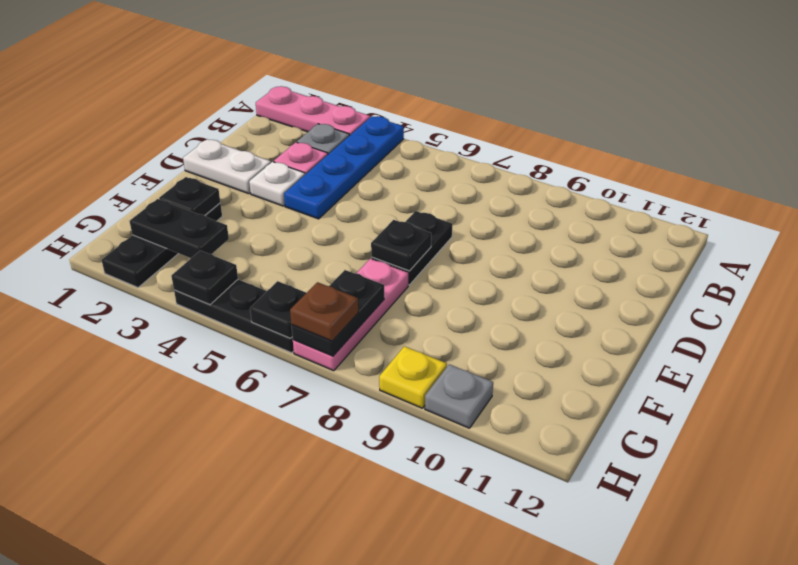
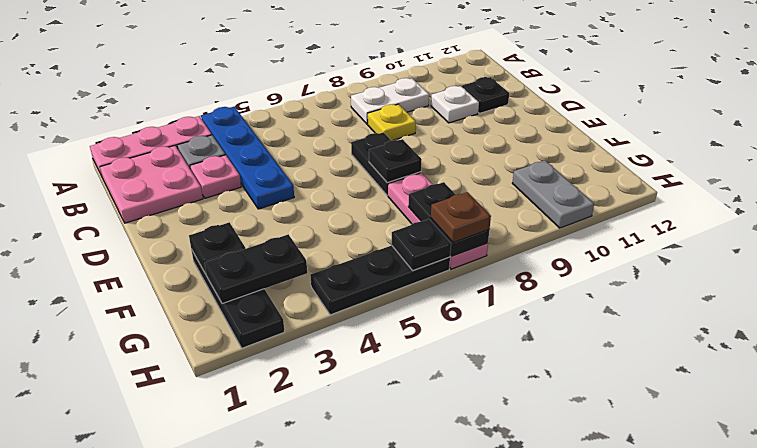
none -> pink 2x2 plate [100,146,203,223]
white 1x2 plate [183,139,271,194] -> white 1x2 plate moved to [351,78,429,124]
white 1x1 plate [249,162,305,206] -> white 1x1 plate moved to [431,86,479,123]
black 1x1 plate [171,251,238,305] -> black 1x1 plate moved to [462,77,509,113]
yellow 1x1 plate [379,346,447,408] -> yellow 1x1 plate moved to [368,104,416,141]
grey 1x1 plate [425,364,493,428] -> grey 1x2 plate [512,161,594,228]

